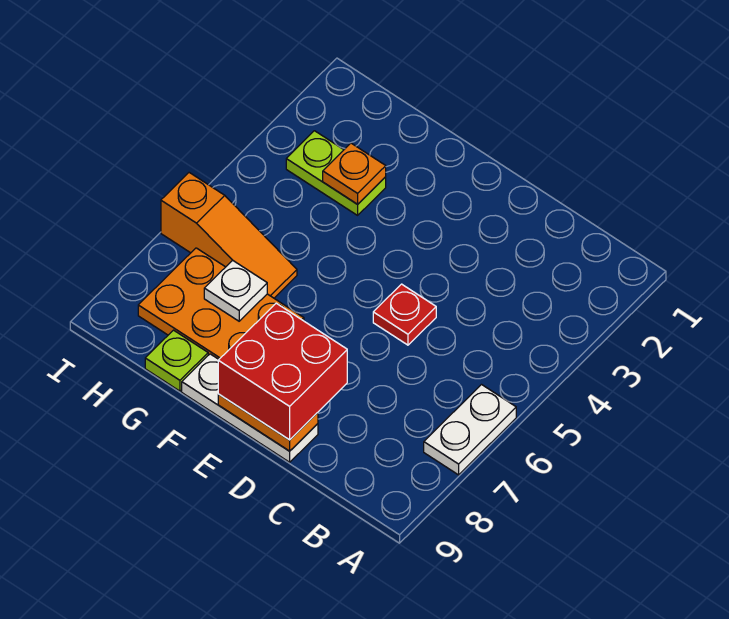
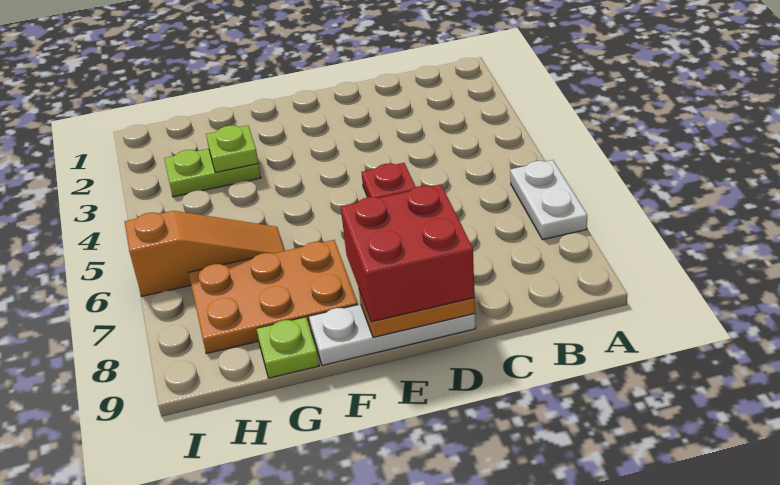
orange 1x1 plate [323,143,386,204] -> lime 1x1 plate [206,125,258,173]
white 1x1 plate [204,260,267,321] -> none

